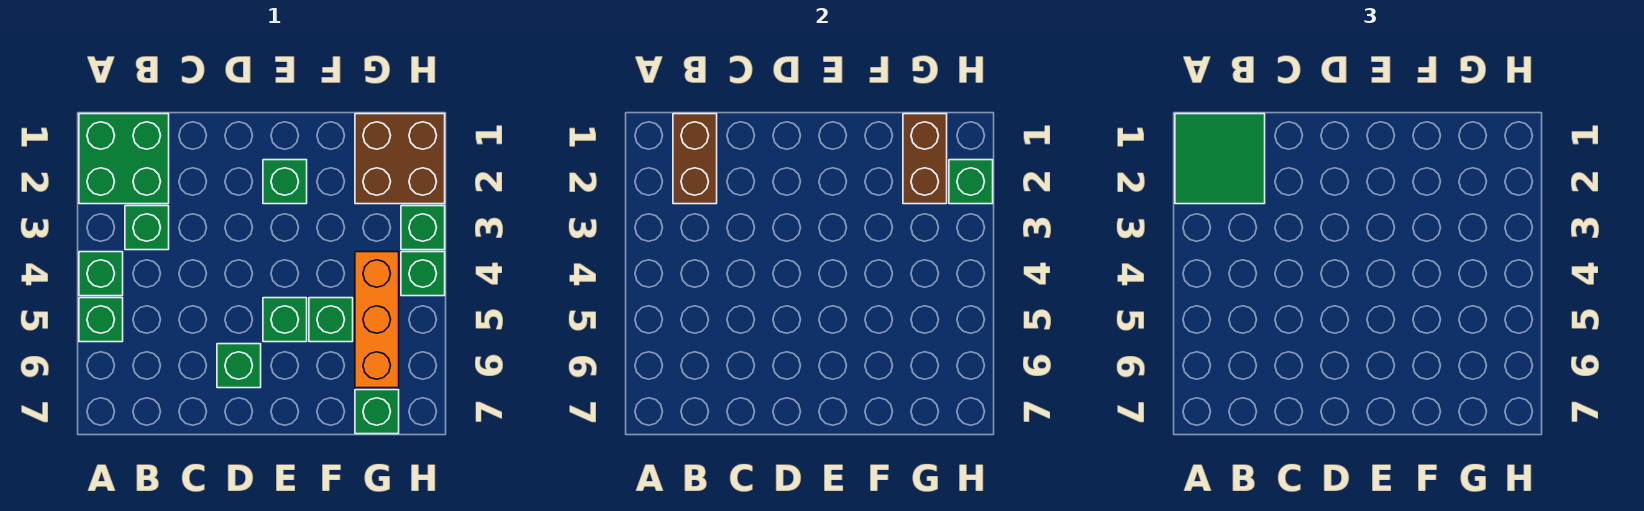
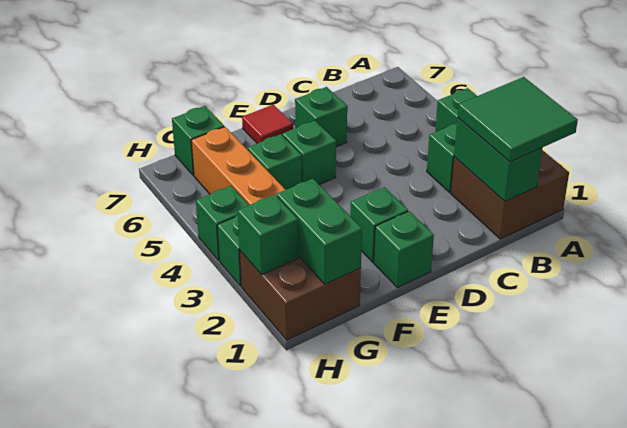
green 2x2 brick [79,114,169,204] -> brown 2x2 brick [451,150,569,239]
green 1x1 brick [79,298,123,342] -> green 1x1 brick moved to [374,211,434,288]
brown 1x2 brick [673,114,717,204] -> green 1x2 brick [454,118,542,201]
none -> red 1x1 tile [242,105,293,143]
brown 1x2 brick [903,114,947,204] -> green 1x2 brick [277,179,362,284]

